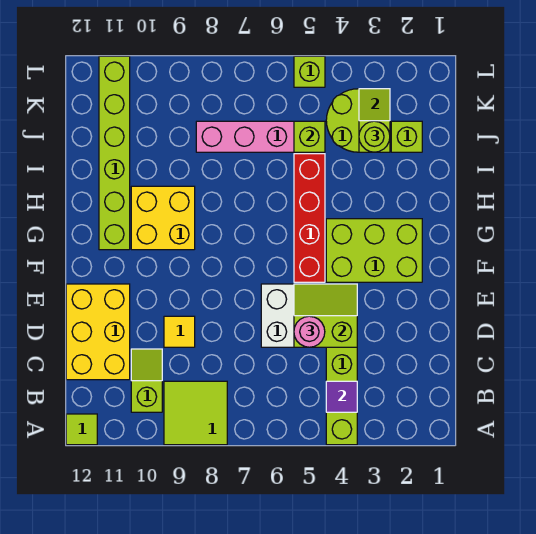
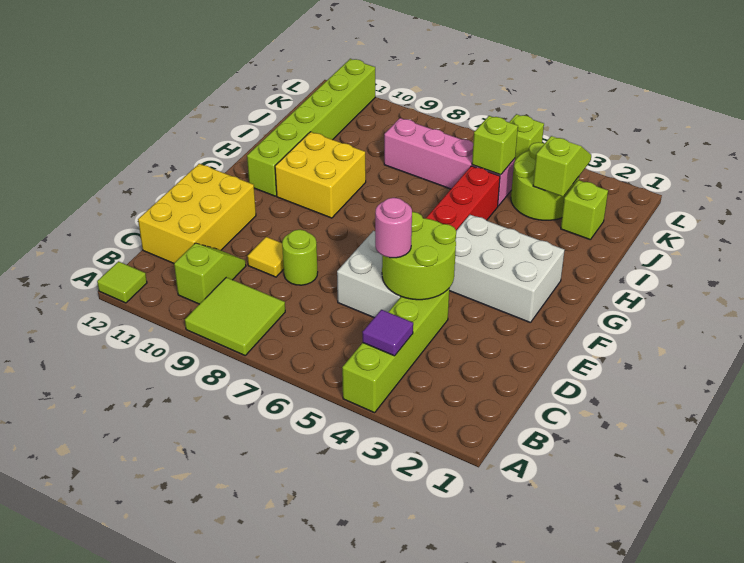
lime 2x2 slope [294,284,357,347] -> lime 2x2 round brick [382,212,456,300]
lime 2x3 brick [326,219,422,282] -> white 2x3 brick [449,215,565,323]
lime 1x1 round brick [359,121,390,152] -> lime 1x1 round brick moved to [282,230,318,285]

